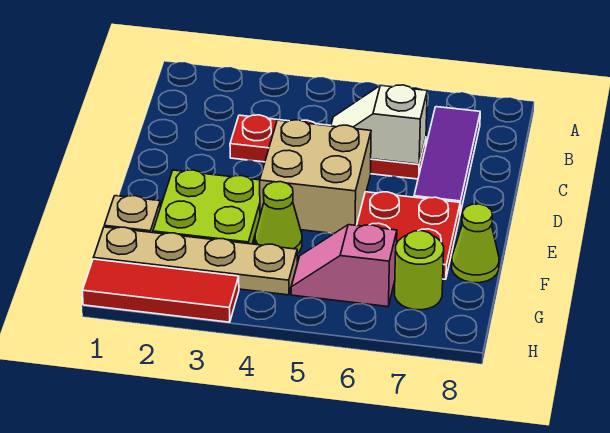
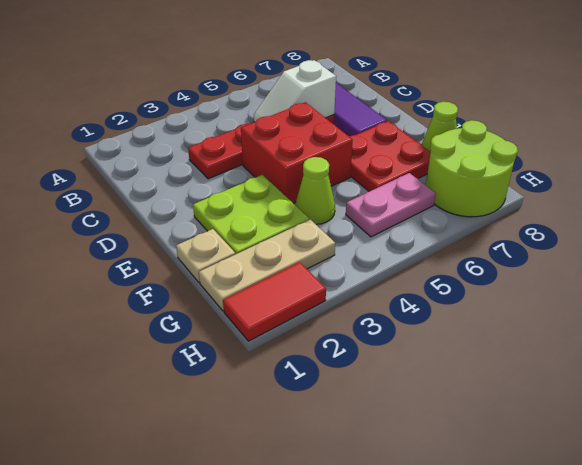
tan 2x2 brick [260,120,371,234] -> red 2x2 brick [241,102,353,203]
tan 1x4 plate [94,227,297,295] -> tan 1x3 plate [199,219,335,311]
pink 1x2 slope [291,225,397,307] -> pink 1x2 plate [346,173,436,237]
lime 1x1 round brick [395,231,444,310] -> lime 2x2 round brick [426,120,518,217]
red 1x3 tile [82,259,239,322] -> red 1x2 tile [223,262,326,341]

